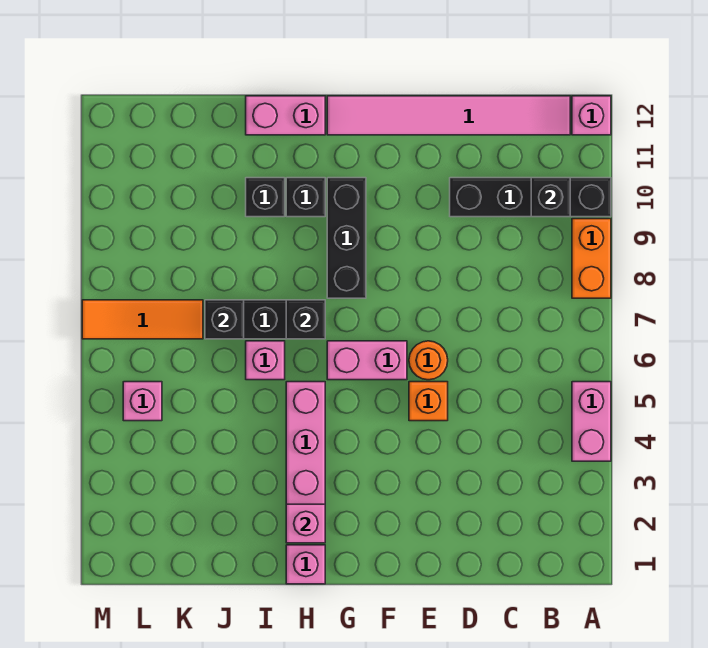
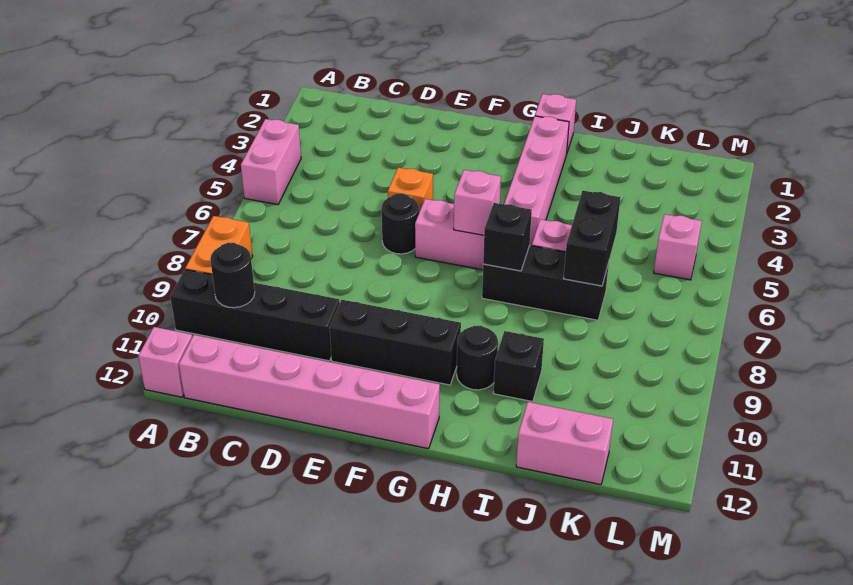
black 1x1 brick [531,178,570,217] -> black 1x1 round brick [210,243,255,308]
pink 1x6 tile [327,96,570,135] -> pink 1x6 brick [179,335,440,449]
orange 1x1 round brick [409,341,448,380] -> black 1x1 round brick [381,193,419,254]
black 1x3 brick [327,178,366,298] -> black 1x3 brick turned to [329,300,461,385]
pink 1x1 brick [286,504,325,543] -> pink 1x1 brick moved to [454,170,501,235]
black 1x1 brick [286,178,325,217] -> black 1x1 round brick [457,326,498,390]
pink 1x2 brick [246,96,325,135] -> pink 1x2 brick moved to [516,402,613,485]
black 1x1 brick [205,300,244,339] -> black 1x2 brick [564,191,621,286]
orange 1x3 tile [82,300,203,339] -> none

